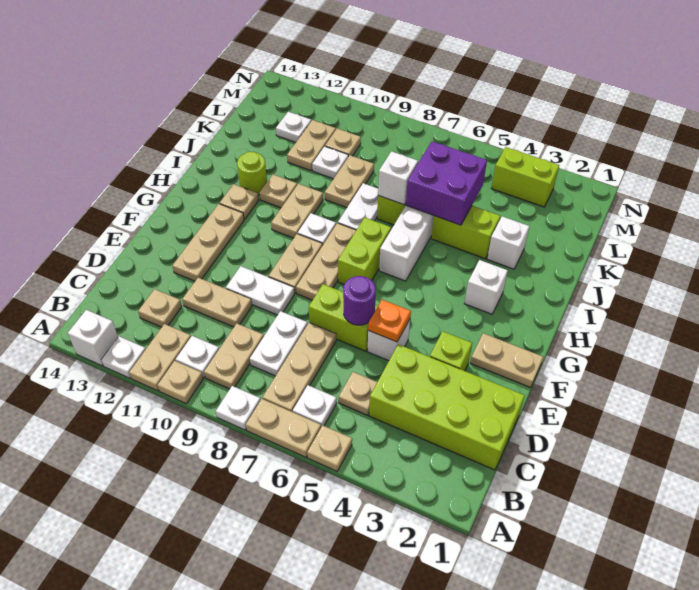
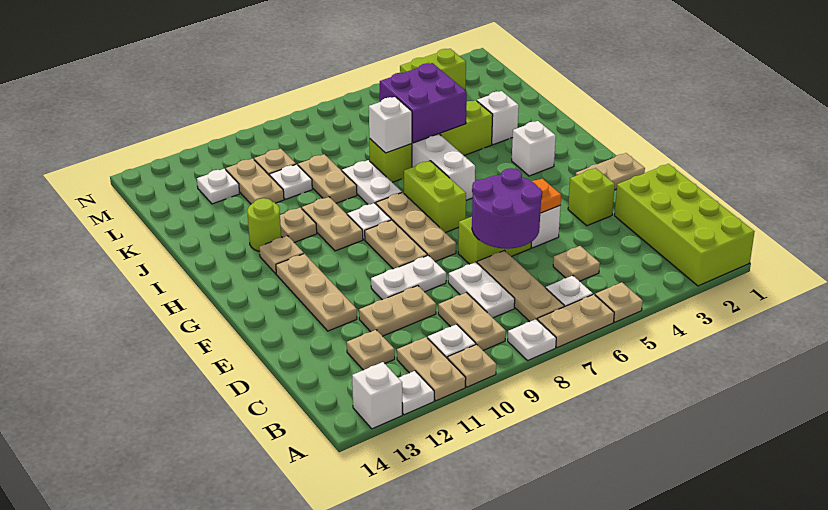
lime 2x4 brick [369,344,525,470] -> lime 2x4 brick turned to [614,164,755,286]
purple 1x1 round brick [343,276,376,325] -> purple 2x2 round brick [472,168,542,249]

